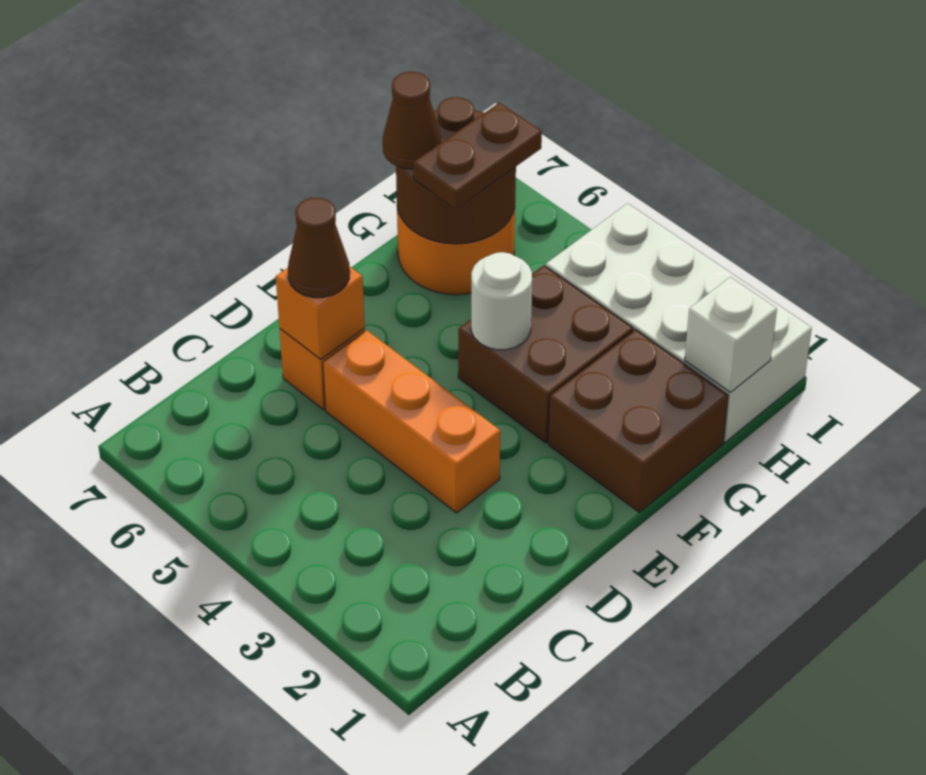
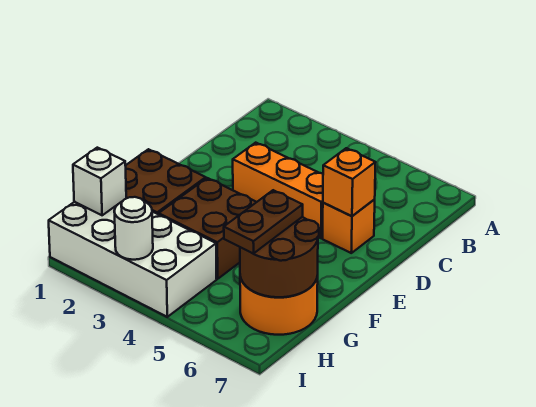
brown 1x1 cone [288,197,350,298] -> none
white 1x1 round brick [471,252,532,350] -> white 1x1 round brick moved to [114,197,153,260]
brown 1x1 cone [383,72,441,169] -> none

